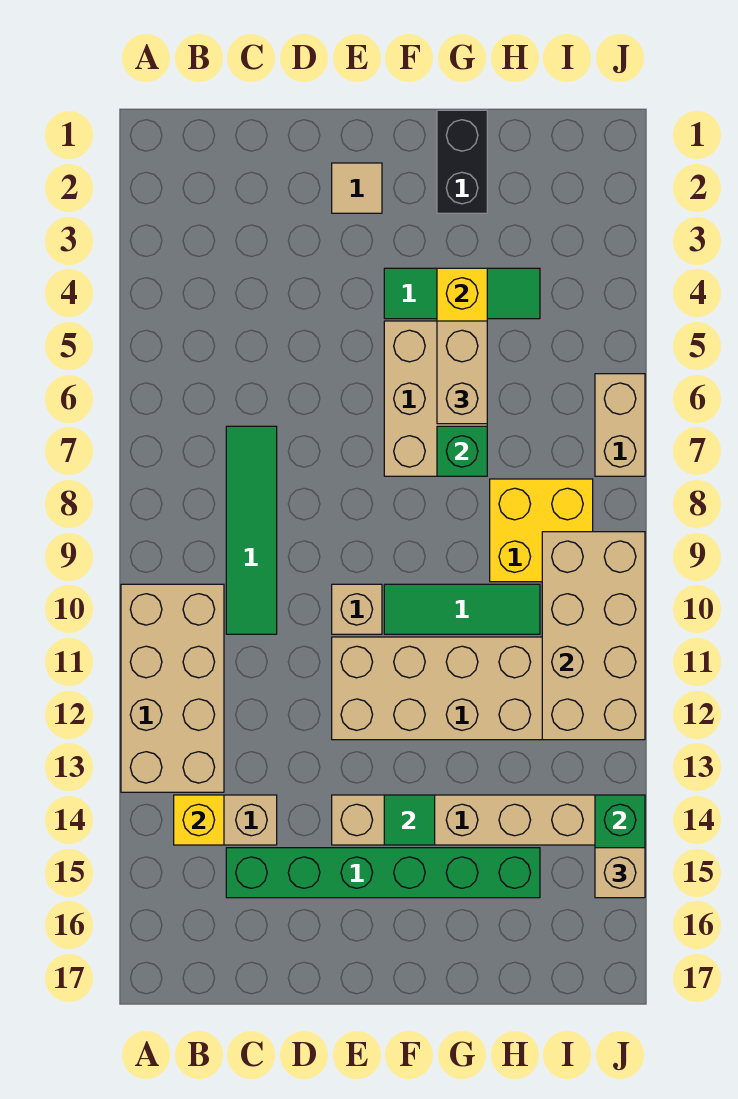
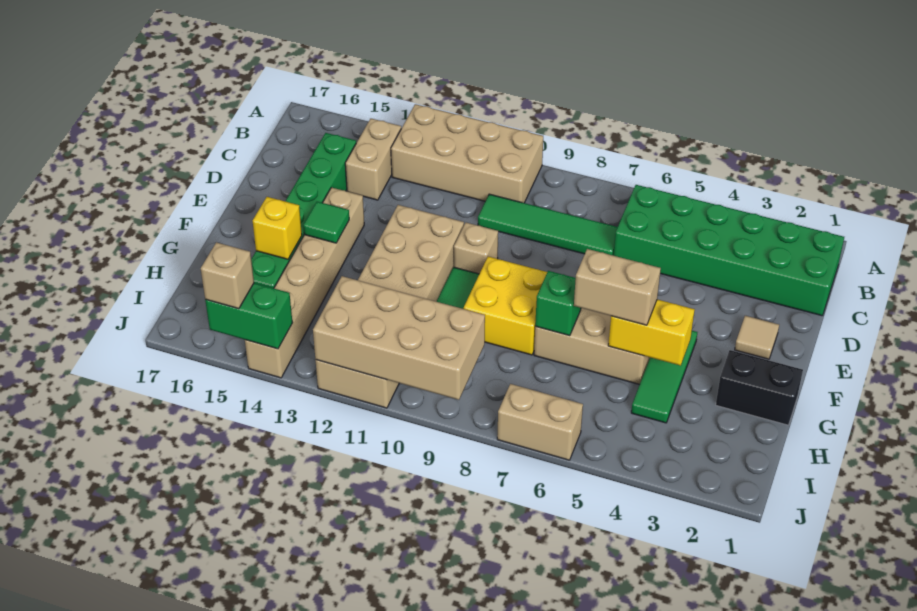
none -> green 2x6 brick [614,185,844,316]
yellow 1x1 brick [174,795,224,845] -> yellow 1x1 brick moved to [253,197,302,259]
yellow 2x2 brick [490,479,593,582] -> yellow 2x2 brick moved to [464,257,547,355]

